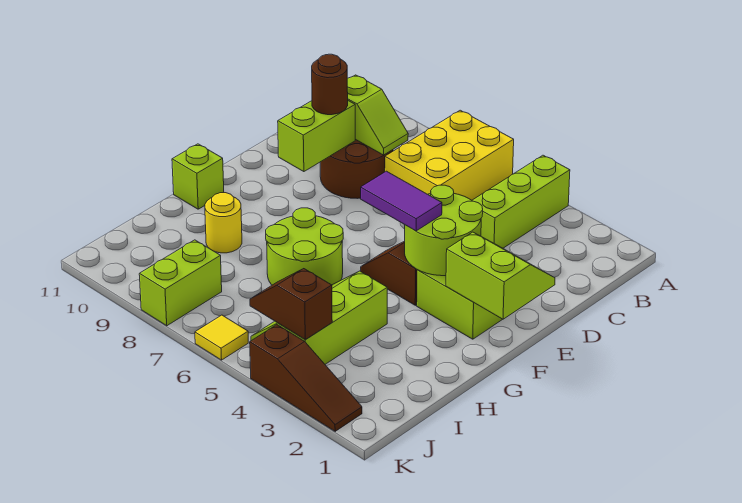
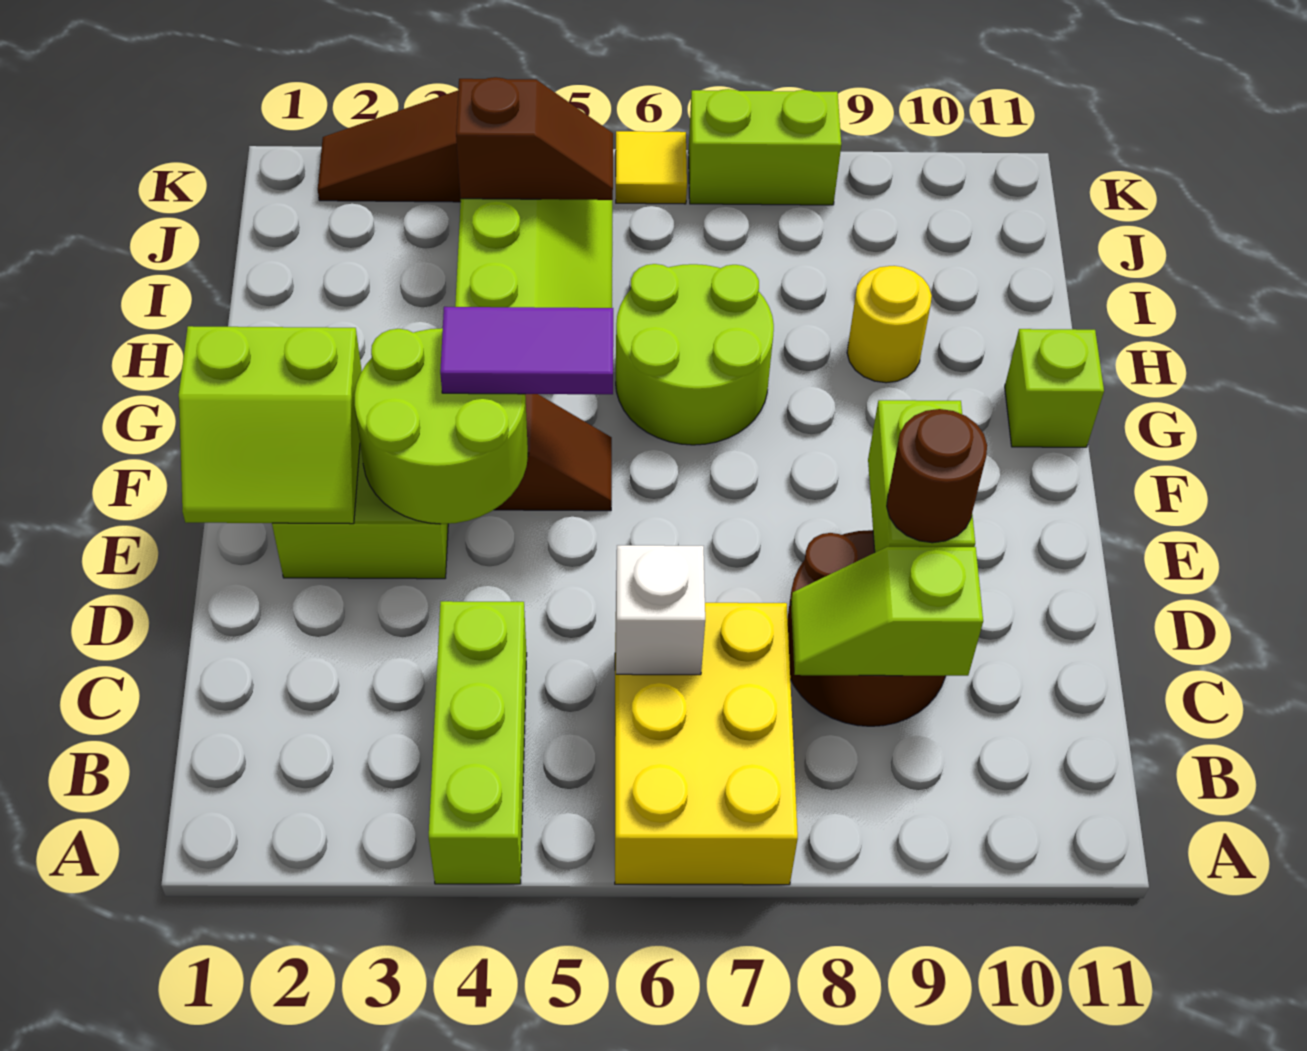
none -> white 1x1 brick [616,545,705,675]
lime 1x2 brick [139,240,222,326] -> lime 1x2 brick turned to [688,89,841,205]

